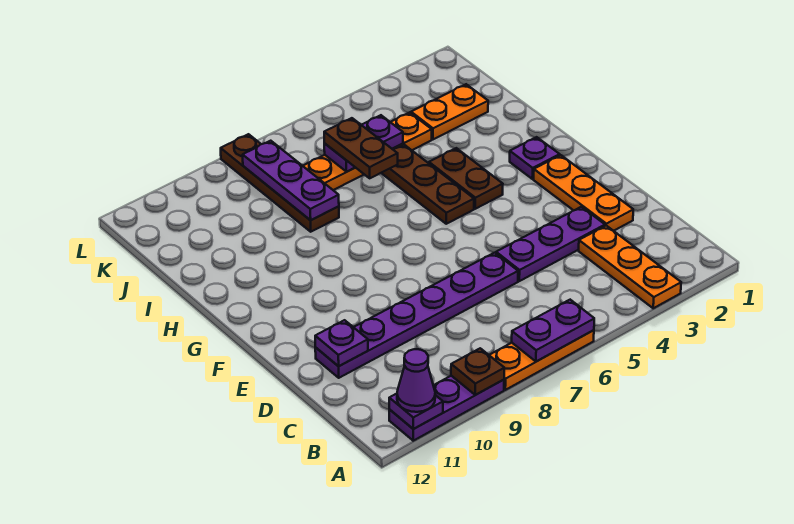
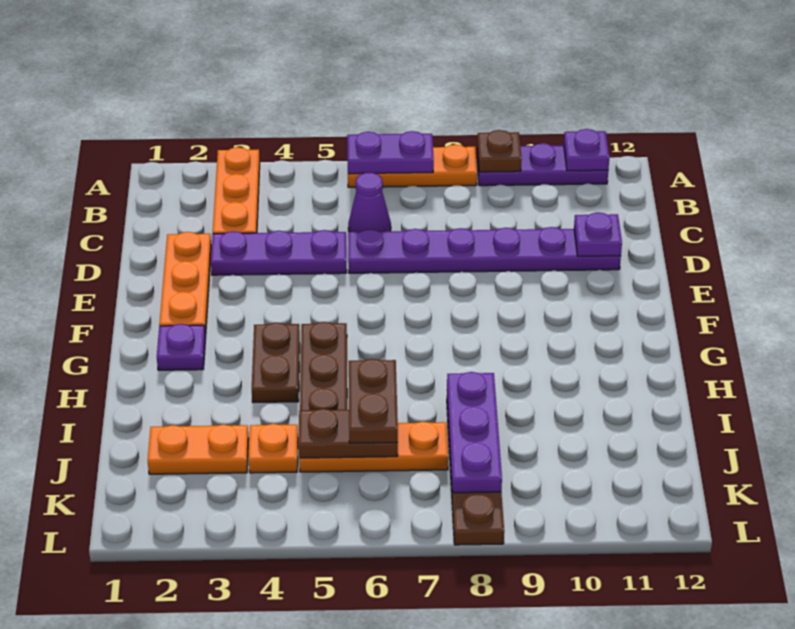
purple 1x1 cone [397,349,435,412] -> purple 1x1 cone moved to [348,173,391,232]
purple 1x2 plate [324,115,403,172] -> brown 1x2 plate [299,409,398,458]

